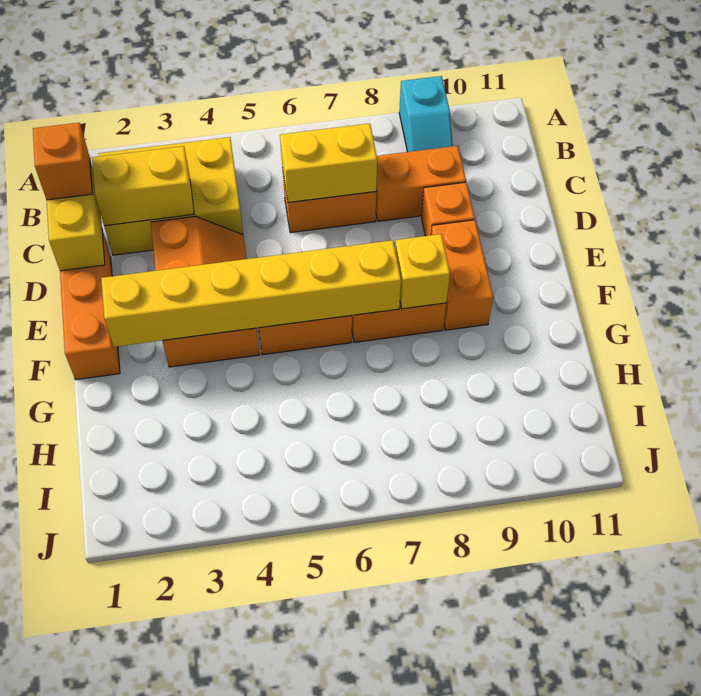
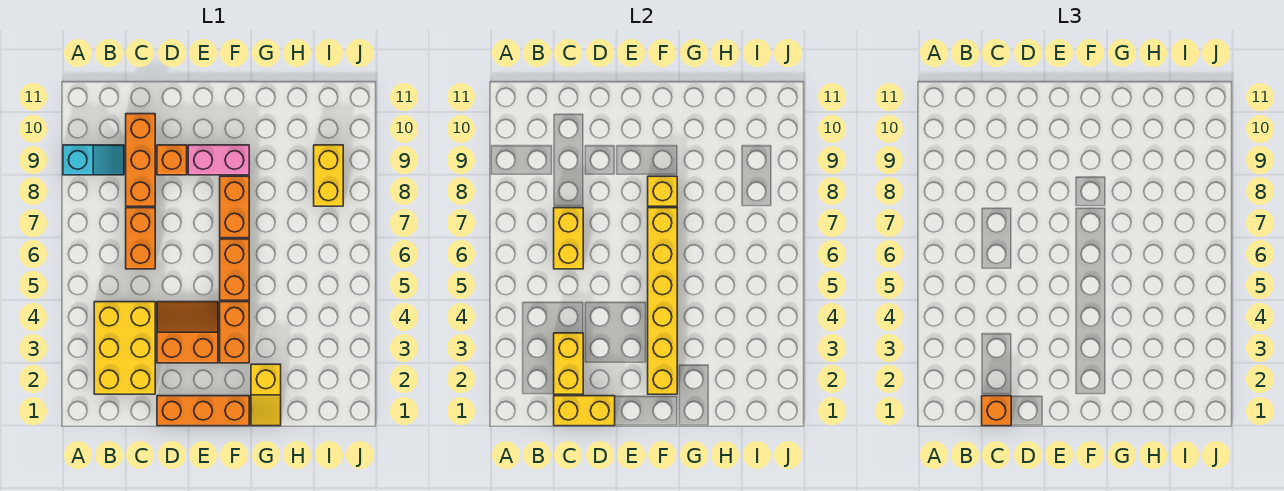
orange 1x2 brick [376,146,466,221] -> orange 1x3 brick [126,114,155,206]
orange 1x2 brick [431,220,493,330] -> pink 1x2 brick [188,145,249,175]
none -> yellow 1x2 slope [251,364,281,426]
none -> yellow 1x2 brick [314,145,343,206]

